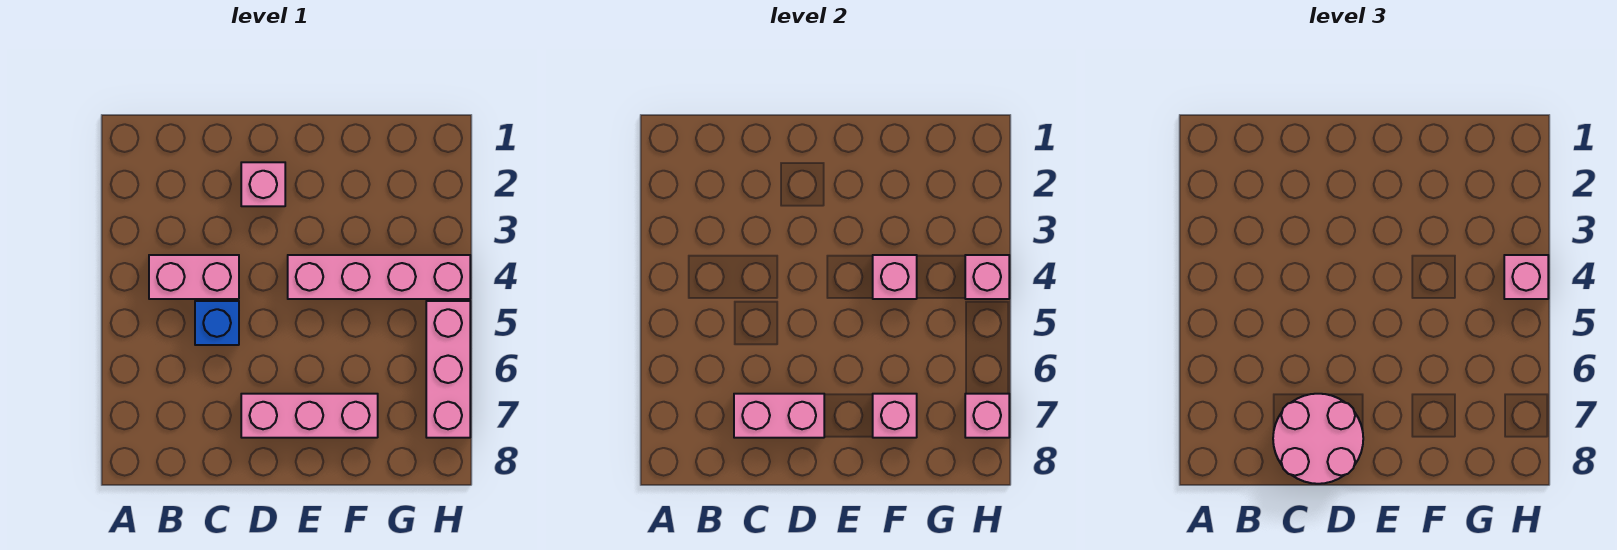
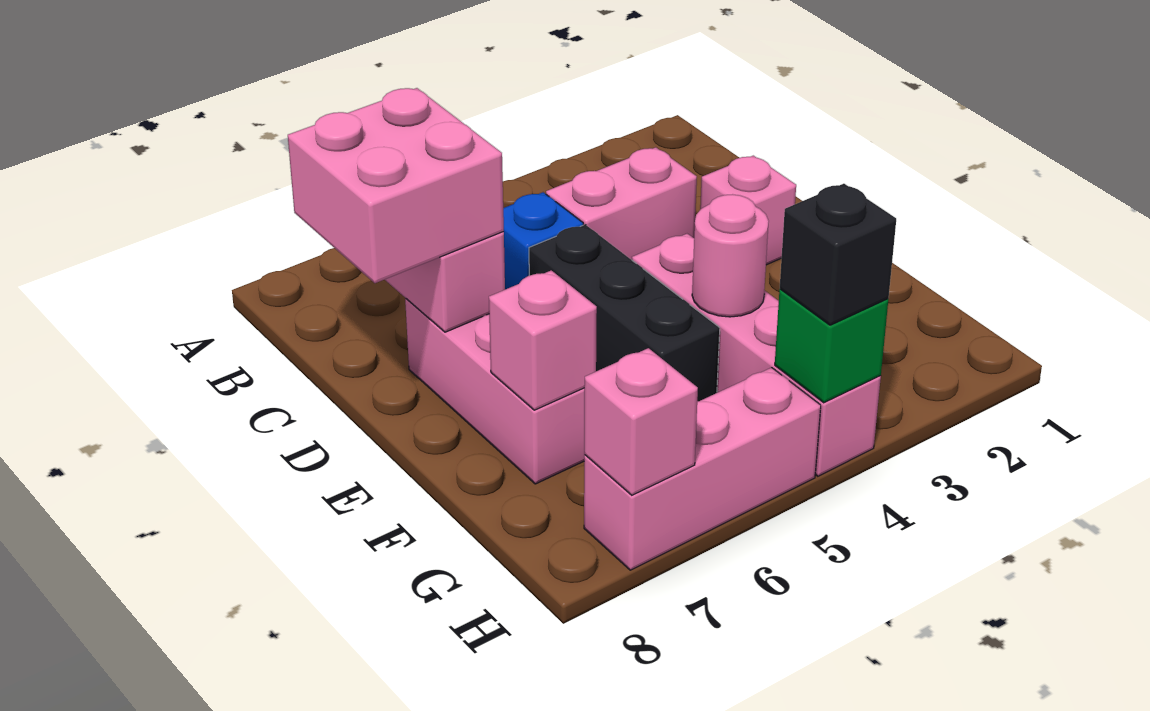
pink 1x2 brick [149,255,239,299] -> pink 1x2 brick turned to [546,147,697,260]
pink 2x2 round brick [1273,394,1363,484] -> pink 2x2 brick [288,88,504,283]
none -> black 1x3 brick [529,225,720,401]
pink 1x1 brick [873,255,917,299] -> pink 1x1 round brick [692,194,769,317]
pink 1x1 brick [965,255,1009,299] -> green 1x1 brick [775,289,888,403]
pink 1x1 brick [1504,255,1548,299] -> black 1x1 brick [780,184,896,325]

